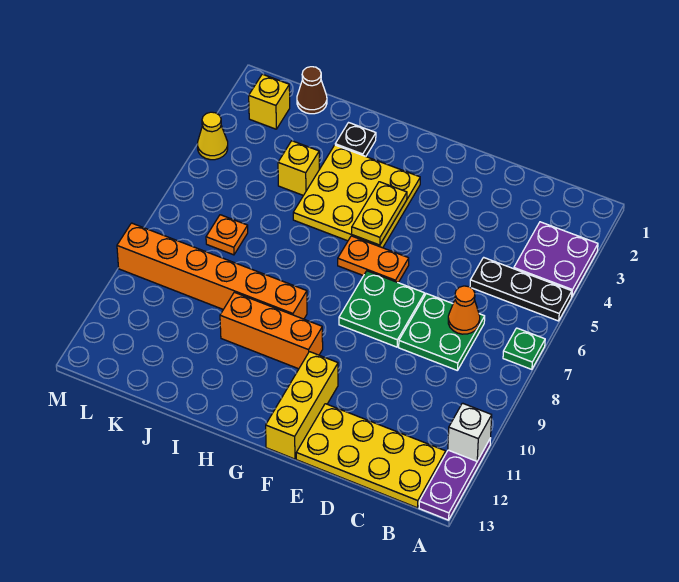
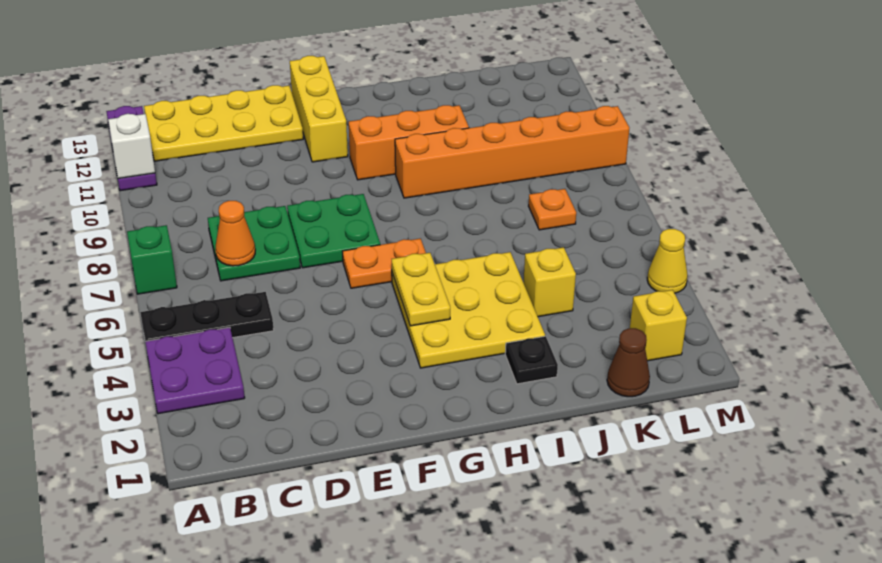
green 1x1 plate [503,328,545,369] -> green 1x1 brick [127,225,177,294]

